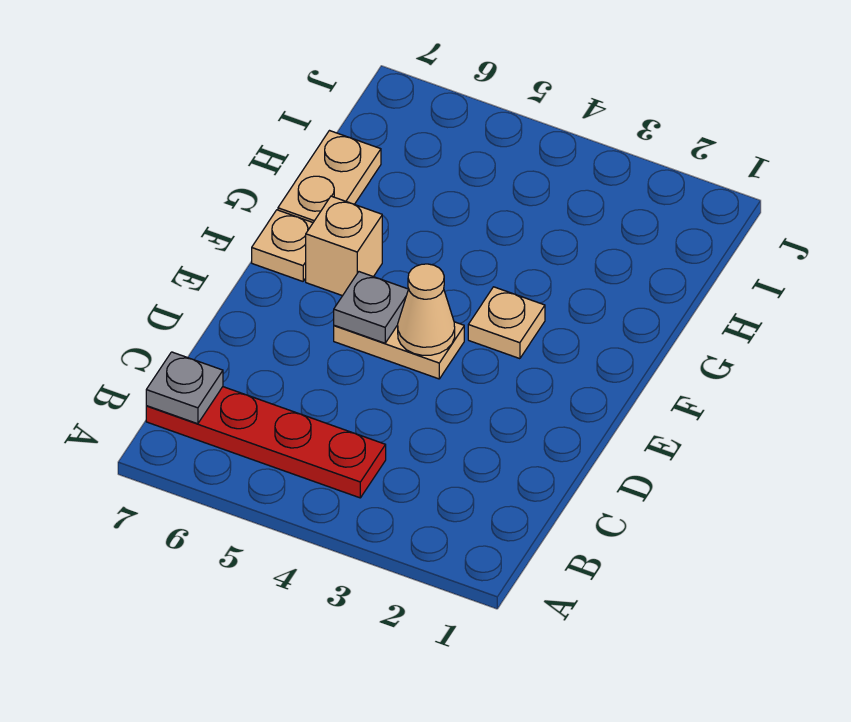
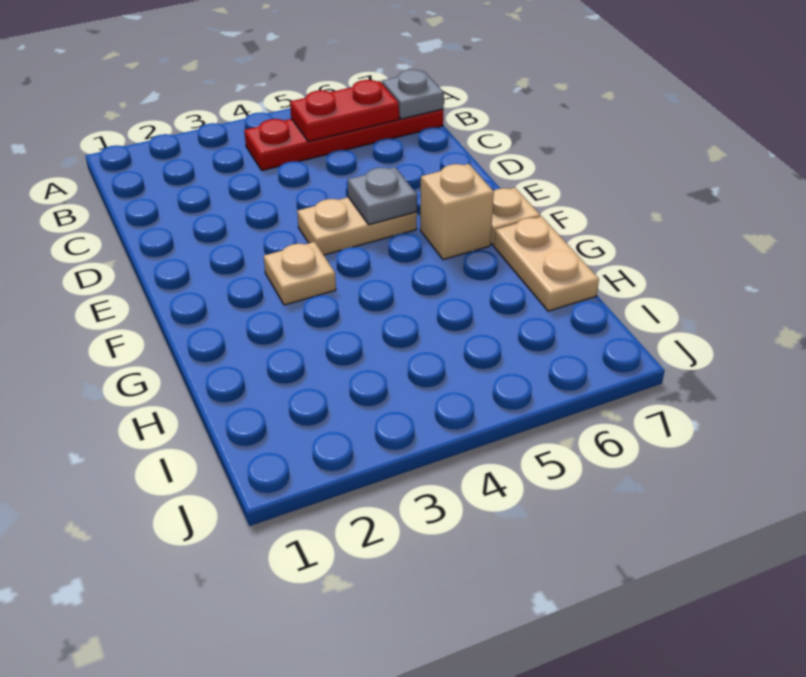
none -> red 1x2 plate [290,80,399,142]
tan 1x1 cone [398,264,455,355] -> none

